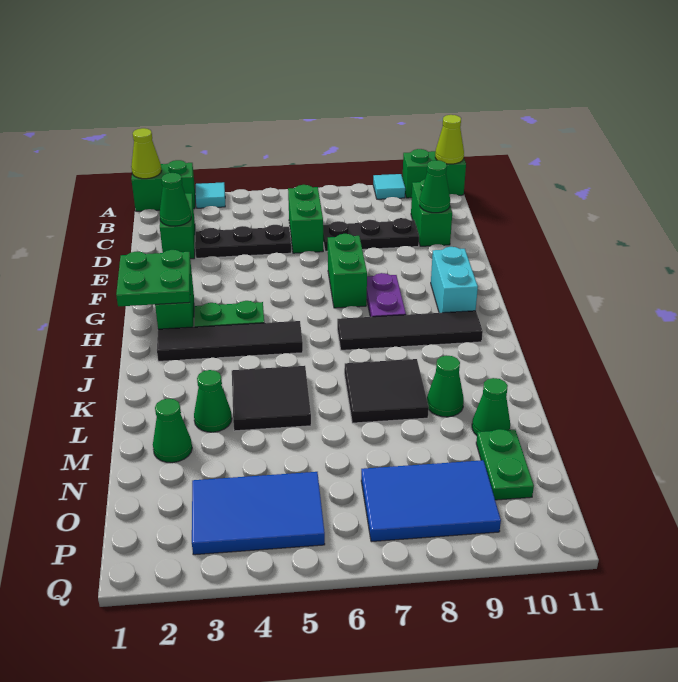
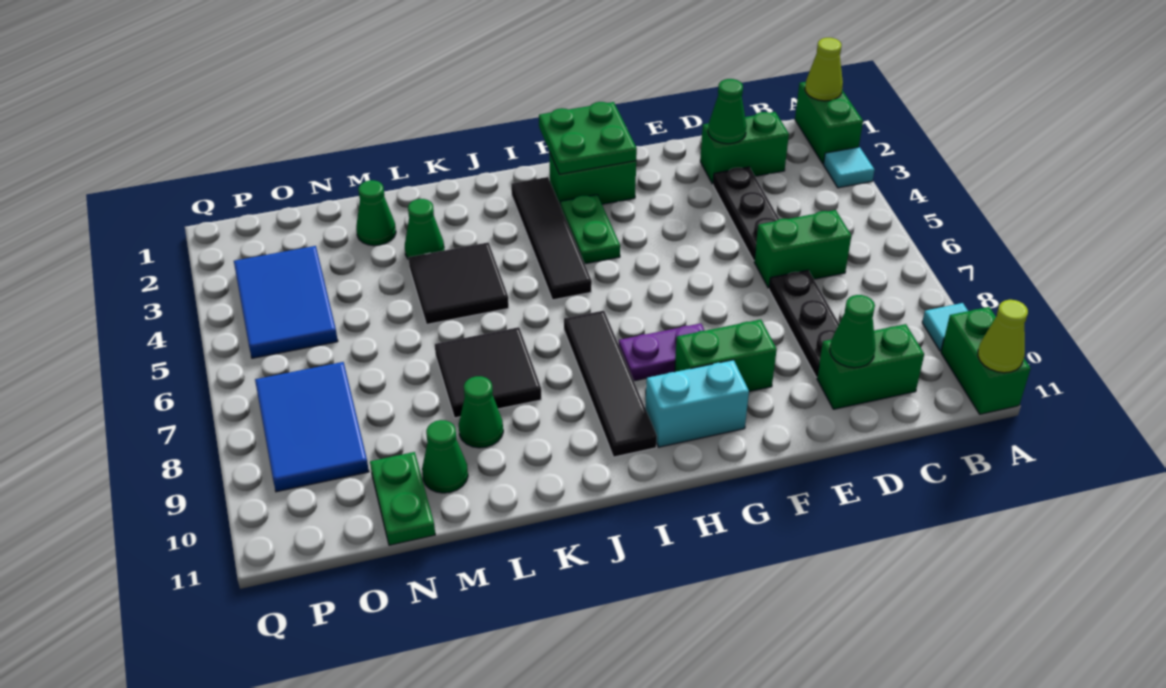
green 1x2 brick [328,234,367,308] -> green 1x2 brick moved to [675,319,777,392]
green 1x2 plate [476,429,534,500] -> green 1x2 plate turned to [370,452,435,545]

